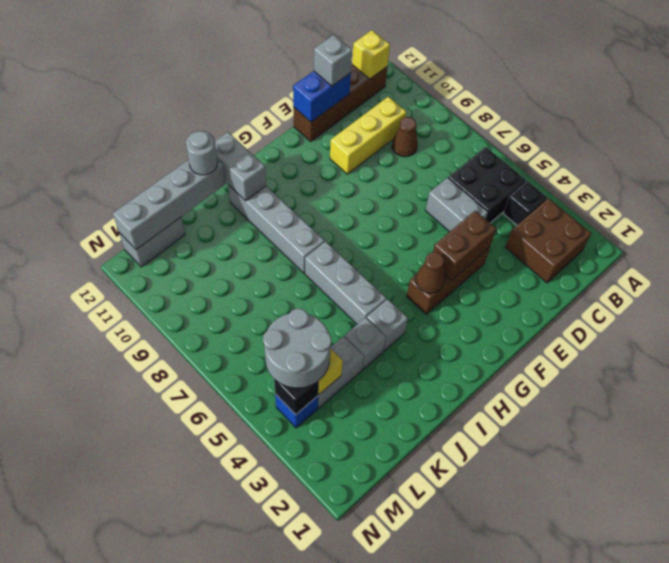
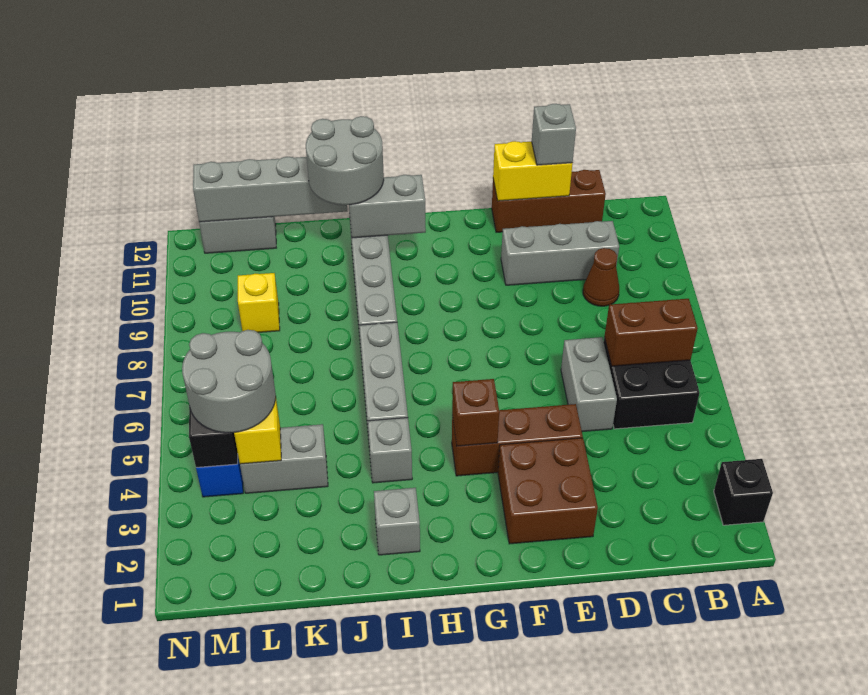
brown 2x2 brick [505,198,591,283] -> brown 2x2 brick moved to [498,438,598,544]
black 1x1 brick [503,181,547,225] -> black 1x1 brick moved to [714,459,773,525]
brown 1x4 brick [293,65,388,141] -> brown 1x3 brick [492,170,606,232]
yellow 1x1 brick [352,30,390,79] -> yellow 1x1 brick moved to [238,273,280,332]
yellow 1x3 brick [330,97,406,174] -> grey 1x3 brick [501,221,619,285]
blue 1x2 brick [293,71,351,122] -> yellow 1x2 brick [493,141,573,201]
brown 1x2 brick [433,211,496,280] -> brown 1x2 brick moved to [604,299,698,366]
brown 1x1 cone [416,252,445,293] -> brown 1x1 brick [452,379,499,446]
grey 1x2 brick [215,132,266,201] -> grey 1x2 brick turned to [349,175,426,238]
grey 1x1 brick [345,318,386,369] -> grey 1x1 brick moved to [374,488,420,555]
grey 1x1 round brick [186,131,218,175] -> grey 2x2 round brick [306,116,384,205]

